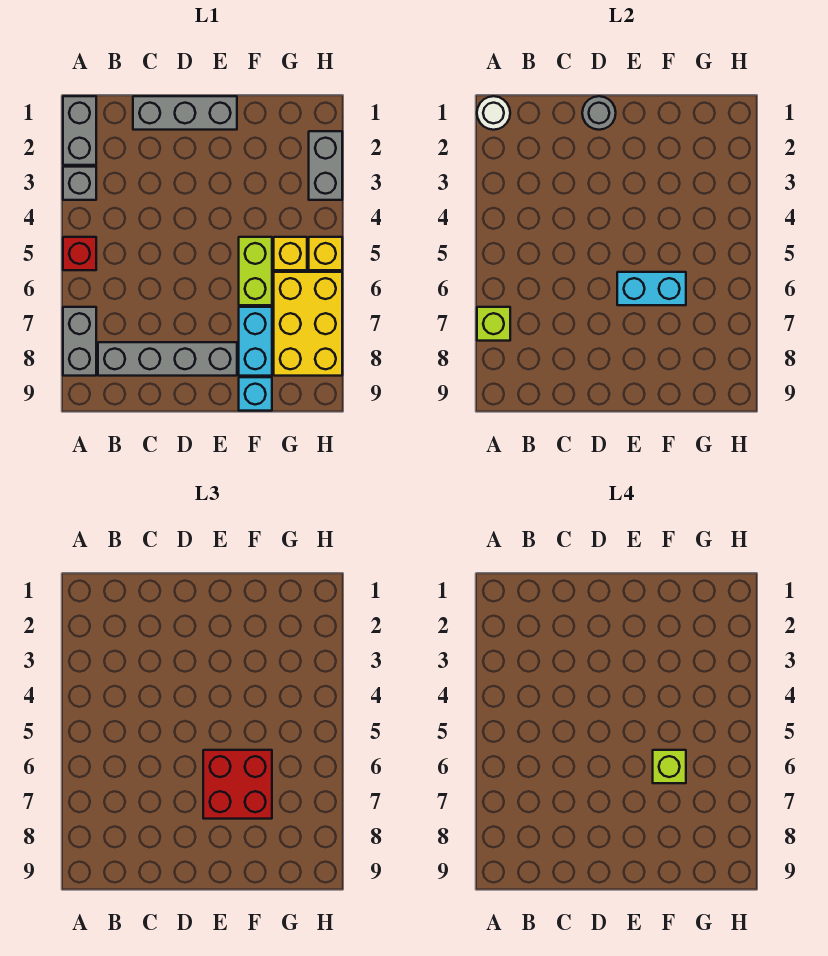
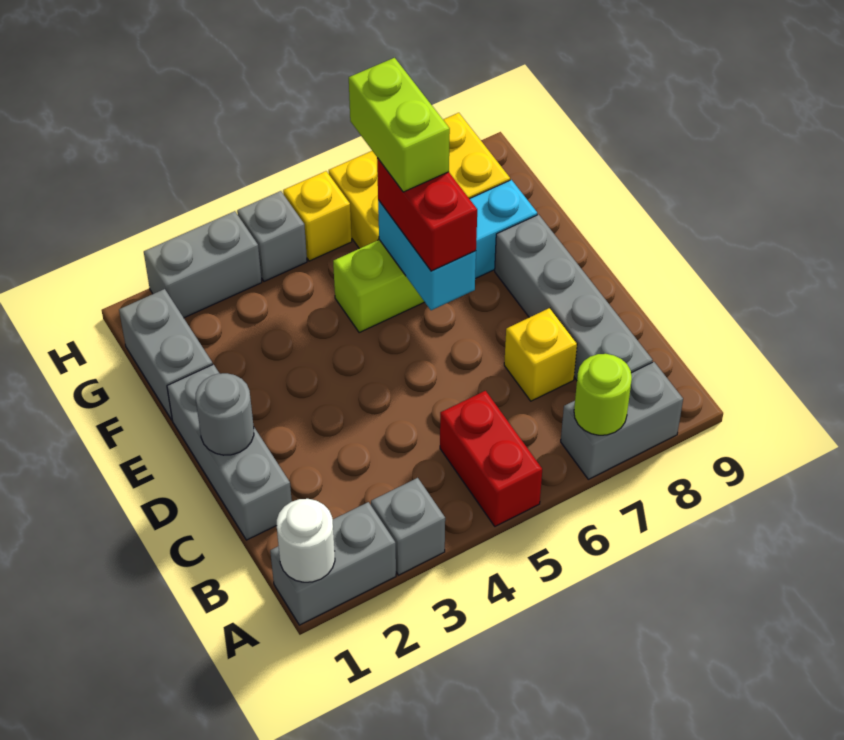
red 1x1 brick [63,237,96,270] -> red 1x2 brick [440,391,542,526]
lime 1x1 brick [477,307,510,341] -> lime 1x1 round brick [574,354,632,435]
red 2x2 brick [203,750,272,819] -> red 1x2 brick [377,158,477,271]
none -> grey 1x2 brick [119,289,213,420]
lime 1x1 brick [653,750,686,783] -> lime 1x2 brick [349,58,450,192]
cyan 1x1 brick [239,377,272,411] -> none
yellow 1x1 brick [274,237,307,270] -> yellow 1x1 brick moved to [504,308,577,401]
none -> grey 1x1 brick [237,191,307,281]

